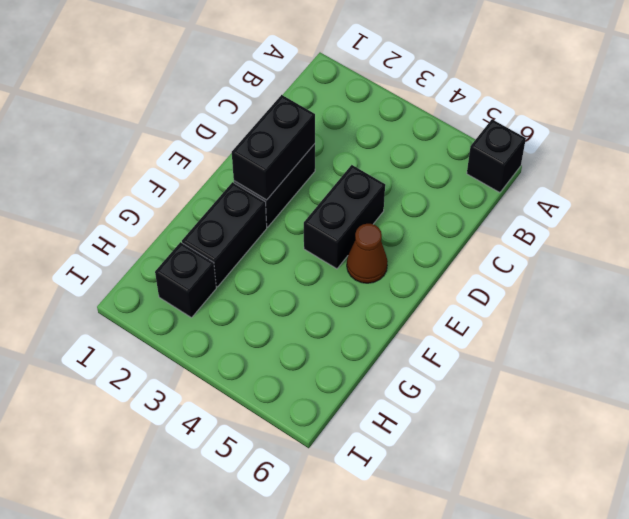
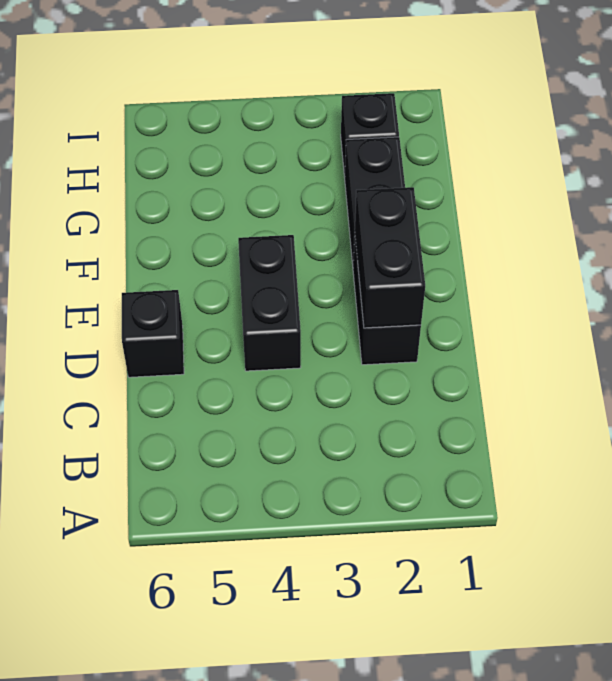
black 1x1 brick [467,119,526,193] -> black 1x1 brick moved to [122,290,184,377]
brown 1x1 cone [347,224,388,283] -> none

